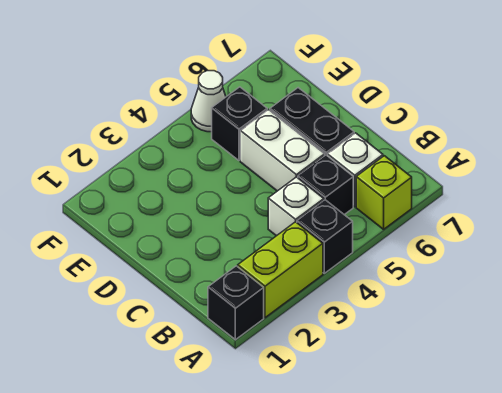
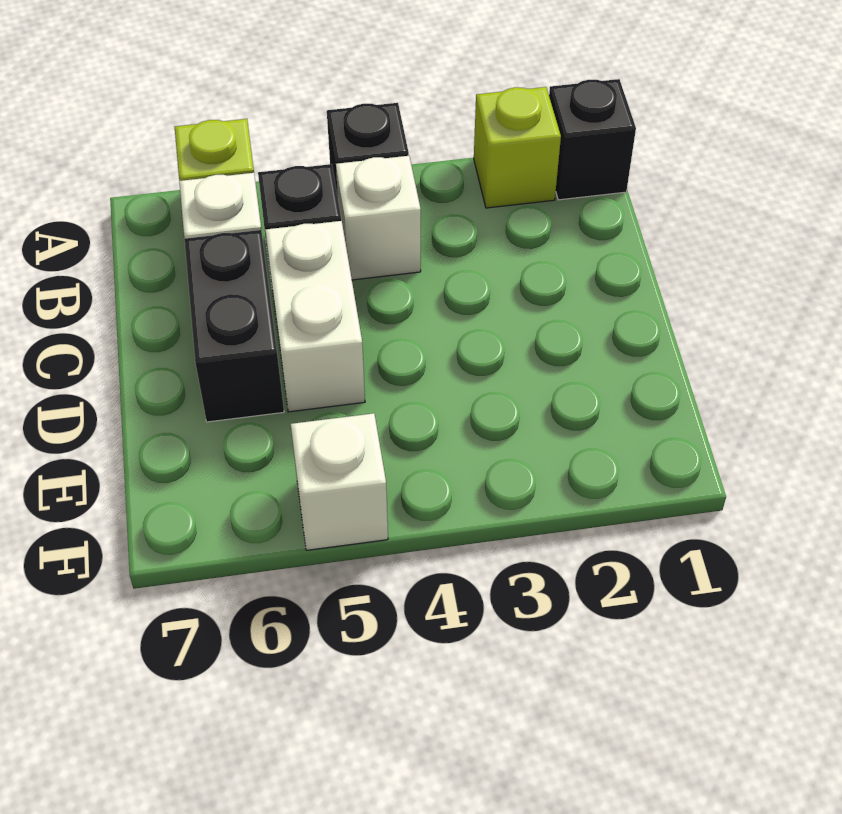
lime 1x2 brick [238,222,323,318] -> lime 1x1 brick [474,87,561,208]
black 1x1 brick [212,87,267,160] -> none
white 1x1 cone [191,71,226,132] -> white 1x1 brick [291,413,388,550]

